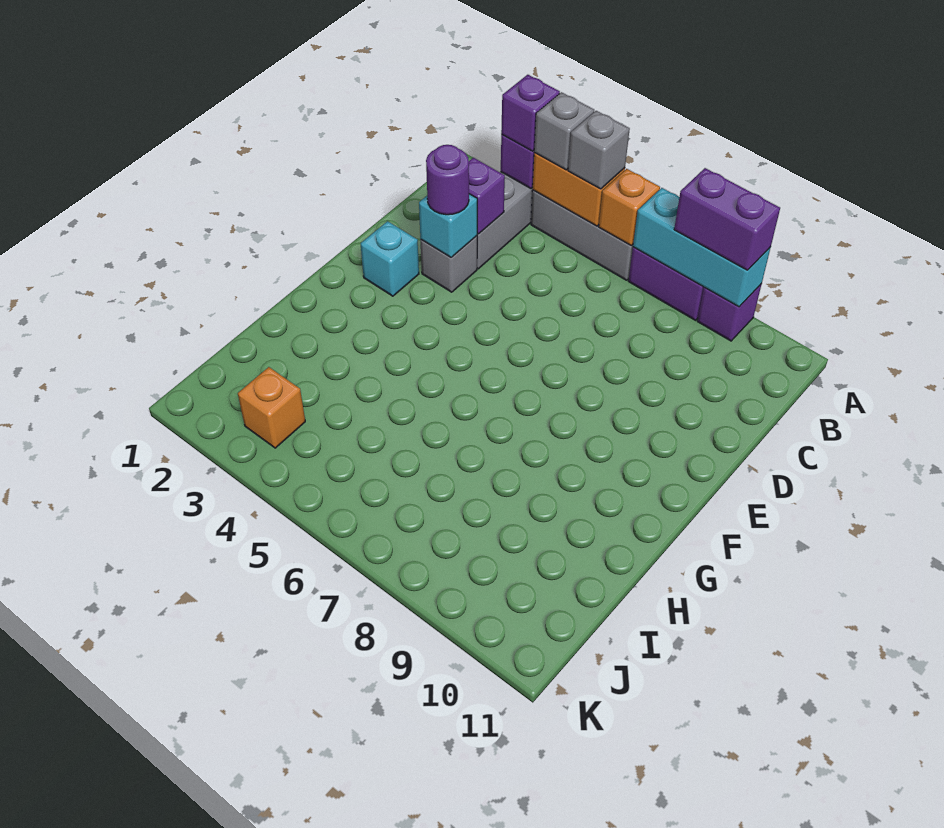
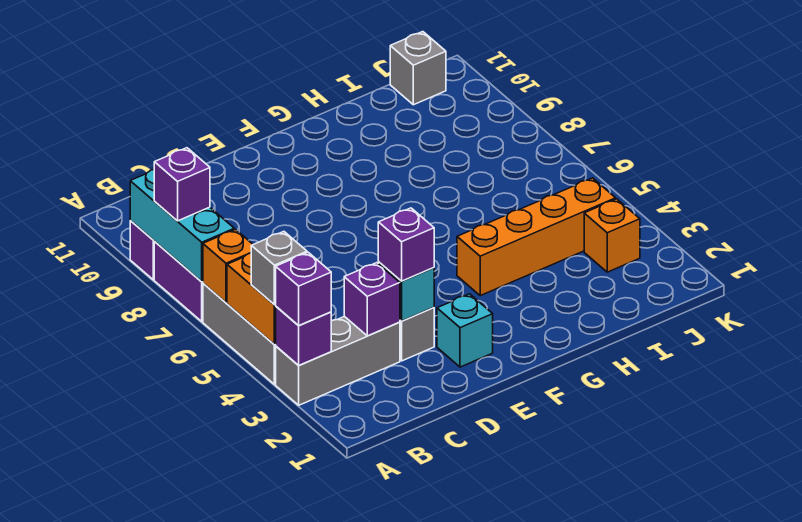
grey 1x1 brick [568,111,630,189] -> grey 1x1 brick moved to [390,32,446,105]
purple 1x2 brick [674,168,780,270] -> purple 1x1 brick [154,148,210,221]
purple 1x1 round brick [426,145,469,215] -> purple 1x1 brick [378,208,434,281]
none -> orange 1x4 brick [457,178,616,296]

